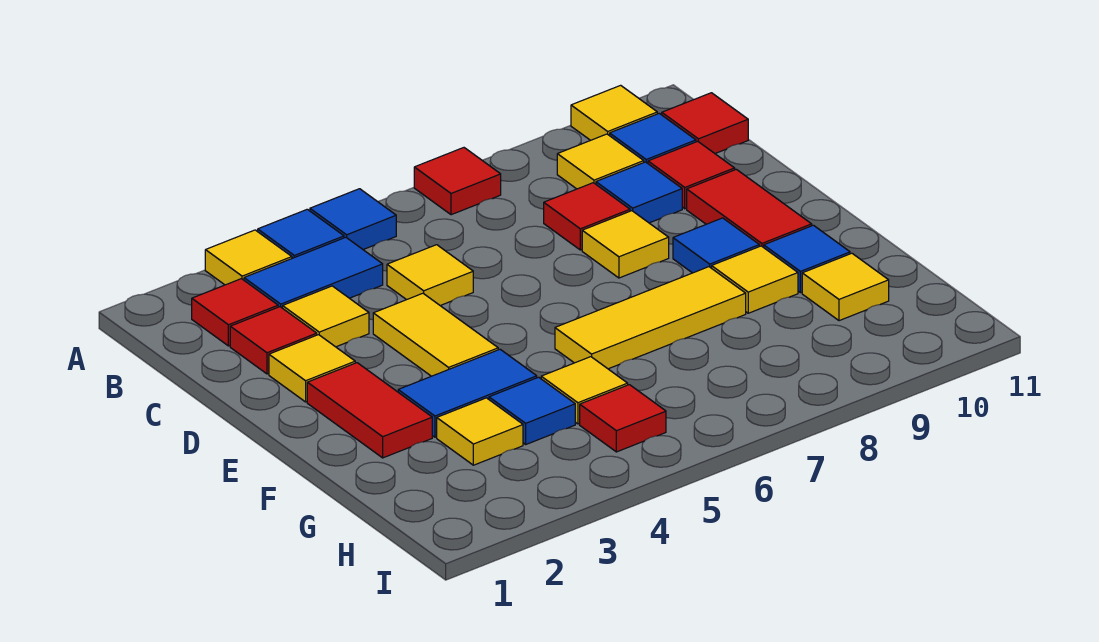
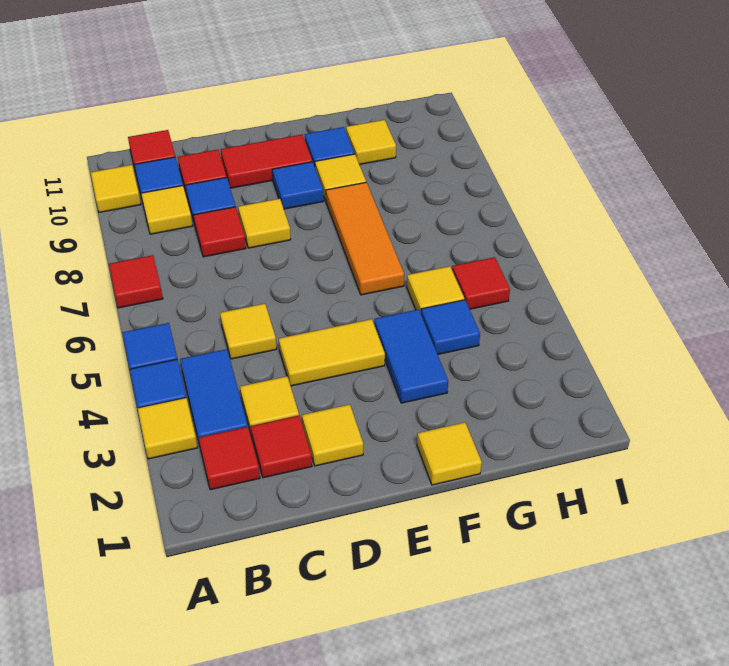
red 1x2 tile [307,363,432,458] -> none
yellow 1x3 tile [555,267,746,369] -> orange 1x3 tile [326,182,404,295]
yellow 1x1 tile [437,398,523,465] -> yellow 1x1 tile moved to [417,422,482,485]

